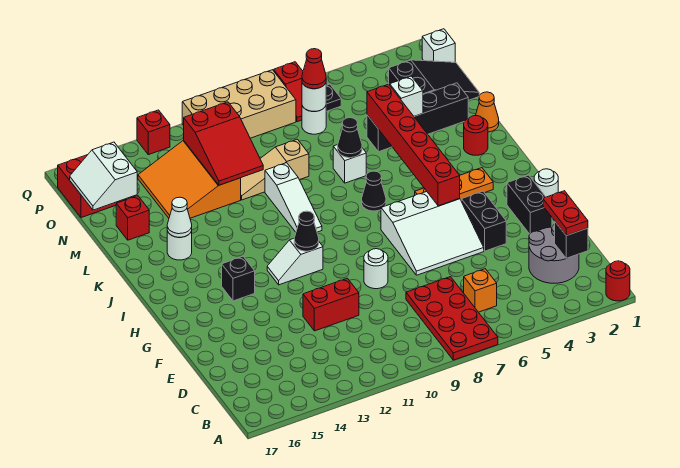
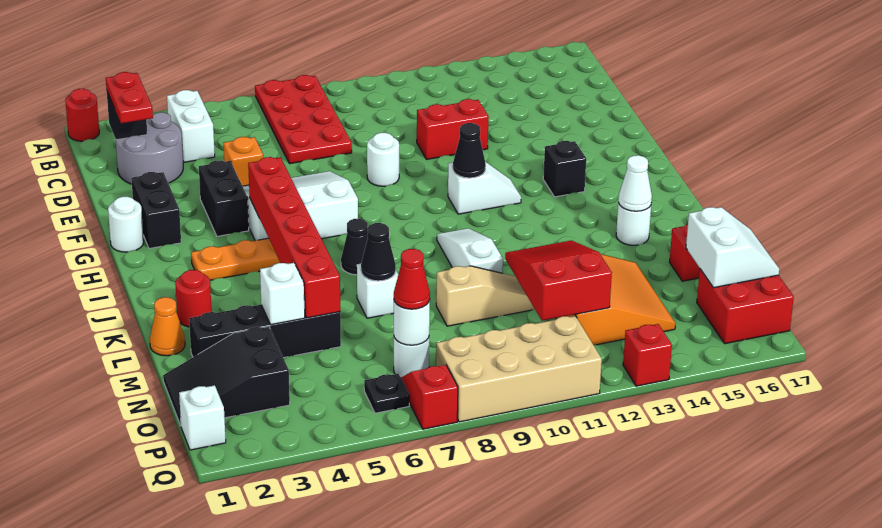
none -> white 1x2 brick [167,90,215,162]
orange 1x1 brick [464,269,497,312] -> orange 1x1 brick moved to [224,137,263,186]

